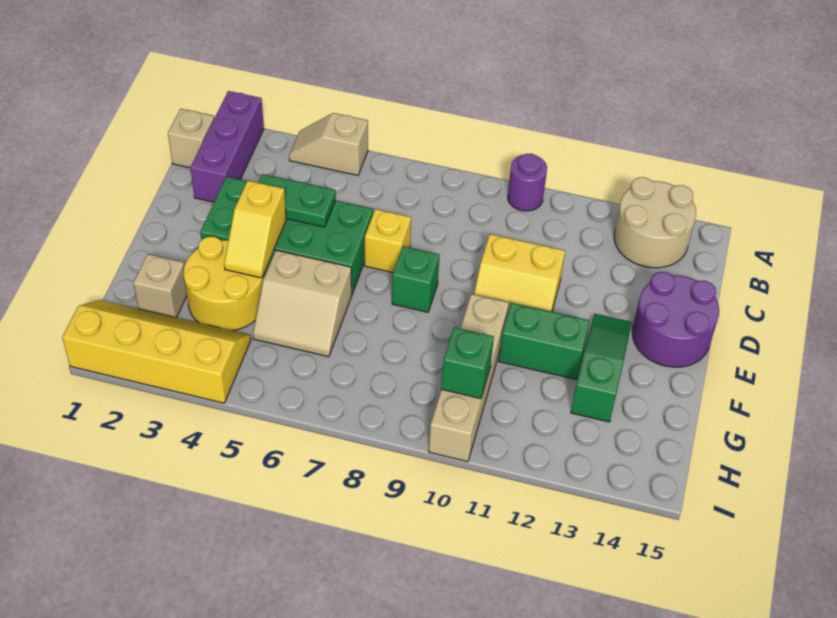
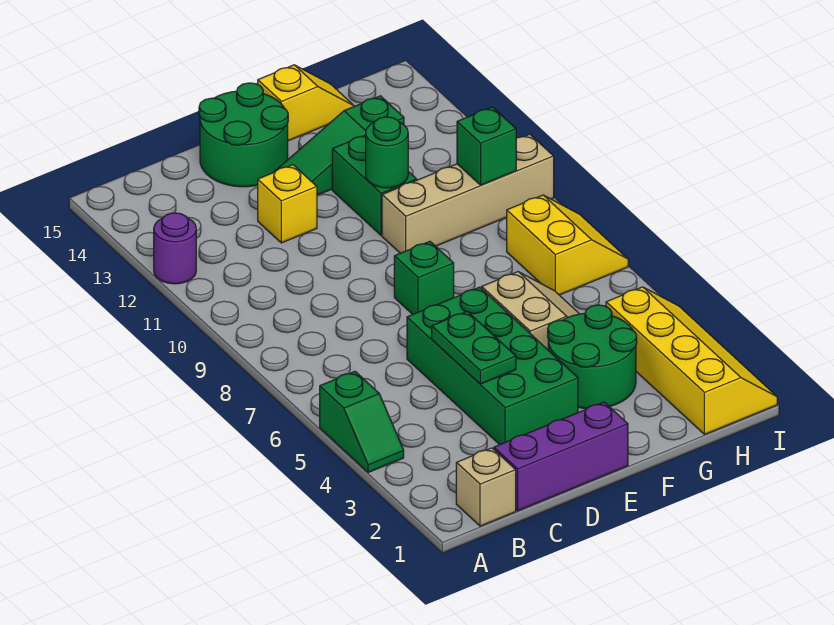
purple 1x3 brick [190,91,264,202] -> purple 1x3 brick moved to [494,402,628,511]
tan 1x2 slope [289,113,368,175] -> green 1x2 slope [320,371,404,473]
purple 1x1 round brick [508,154,547,211] -> purple 1x1 round brick moved to [154,213,196,284]
tan 2x2 round brick [614,177,696,268] -> none
yellow 1x1 brick [365,209,411,273] -> yellow 1x1 brick moved to [258,165,317,243]
yellow 2x2 slope [474,234,565,312] -> yellow 2x2 slope moved to [507,195,628,295]
purple 2x2 round brick [632,272,719,367] -> green 2x2 round brick [199,83,288,187]
yellow 1x2 slope [224,181,286,278] -> yellow 1x2 slope moved to [258,65,354,141]
yellow 2x2 round brick [184,237,264,331] -> green 2x2 round brick [548,305,637,409]
none -> green 1x1 round brick [366,117,408,188]
tan 1x1 brick [133,254,187,318] -> none
yellow 2x4 slope [62,300,251,403] -> yellow 2x4 slope turned to [606,287,777,434]

